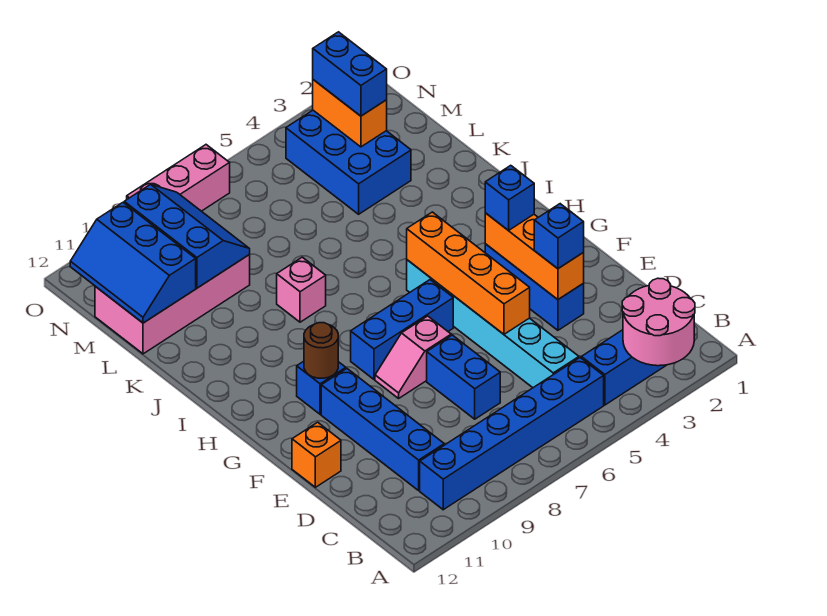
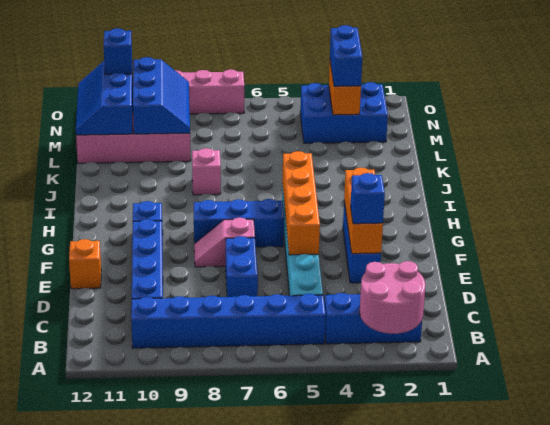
blue 1x1 brick [485,165,534,231] -> blue 1x1 brick moved to [104,28,132,74]
brown 1x1 round brick [304,323,338,378] -> none
blue 2x3 brick [286,110,411,214] -> blue 2x3 brick turned to [300,82,388,143]

